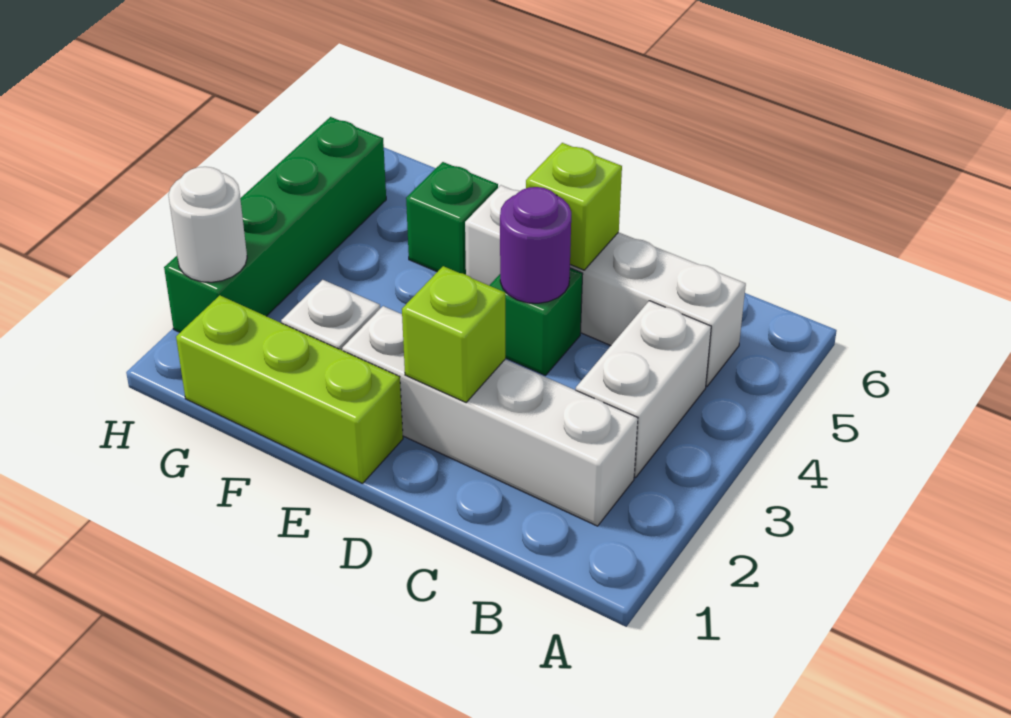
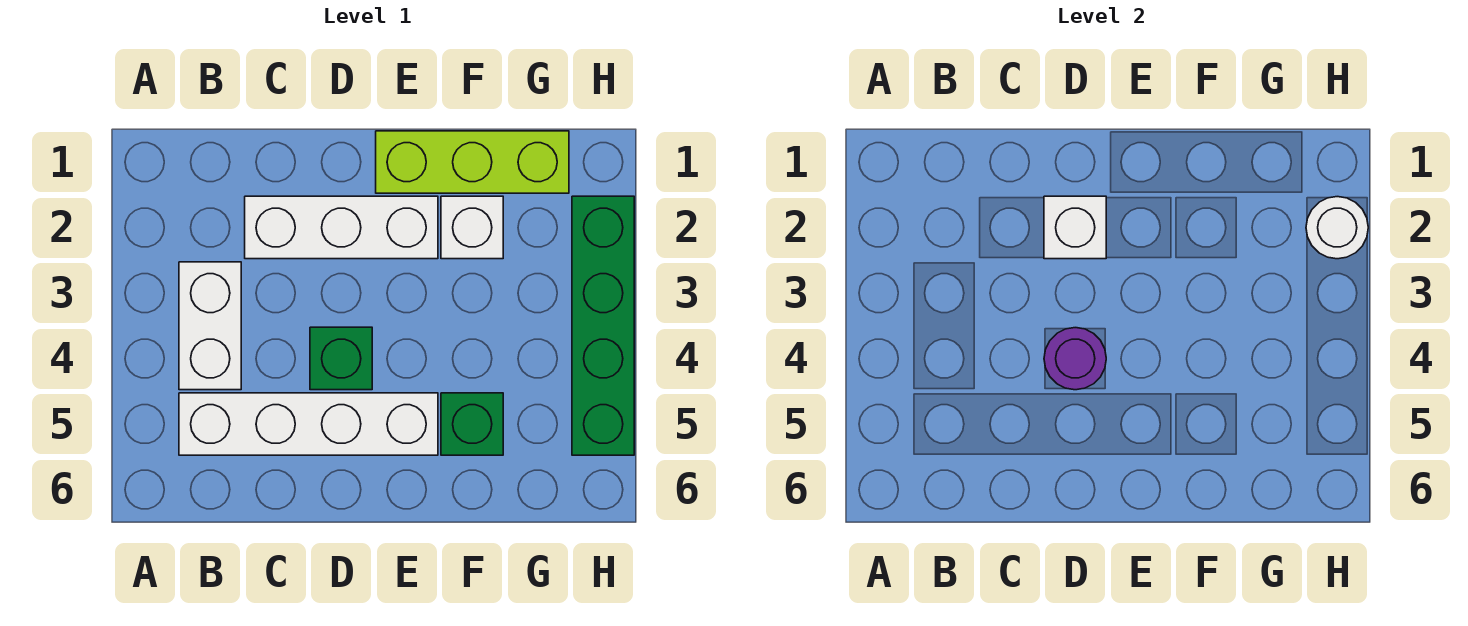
white 1x4 brick [342,306,638,526] -> white 1x3 brick [245,196,438,259]
lime 1x1 brick [402,266,505,402] -> white 1x1 brick [1044,196,1106,259]
lime 1x1 brick [526,143,622,270] -> none

